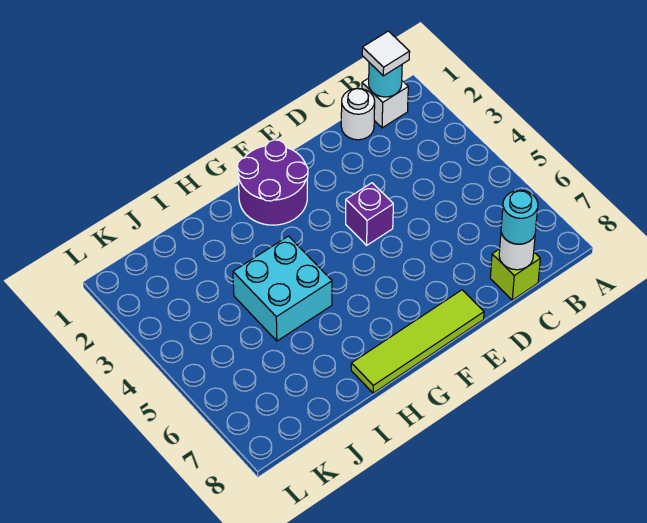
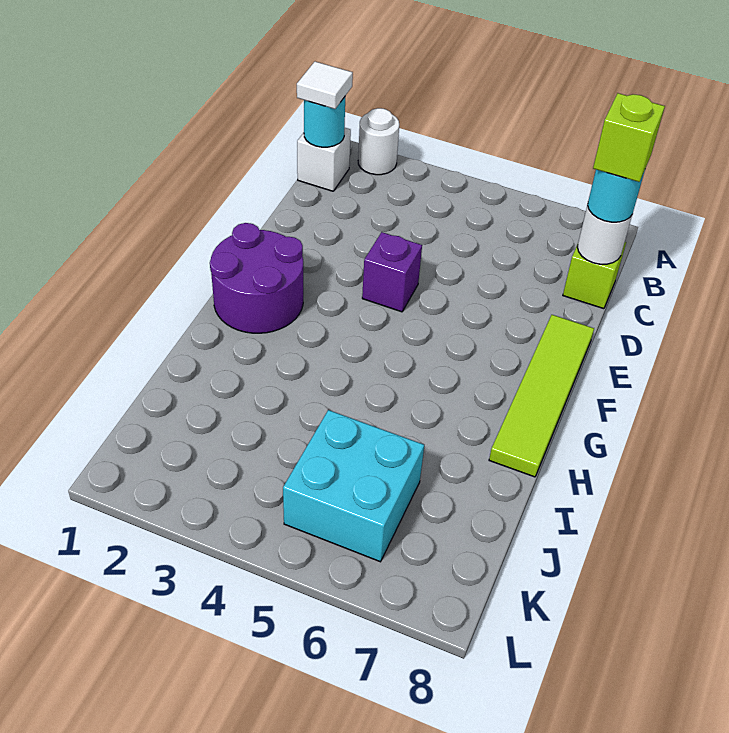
white 1x1 round brick [341,88,375,140] -> white 1x1 round brick moved to [358,108,399,175]
none -> lime 1x1 brick [593,93,665,182]
cyan 2x2 brick [233,236,332,341] -> cyan 2x2 brick moved to [283,410,424,562]

